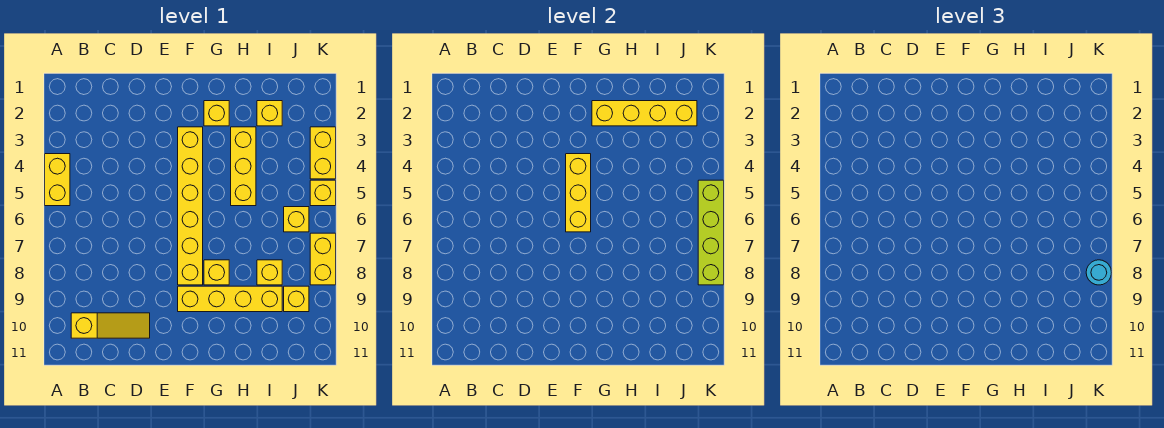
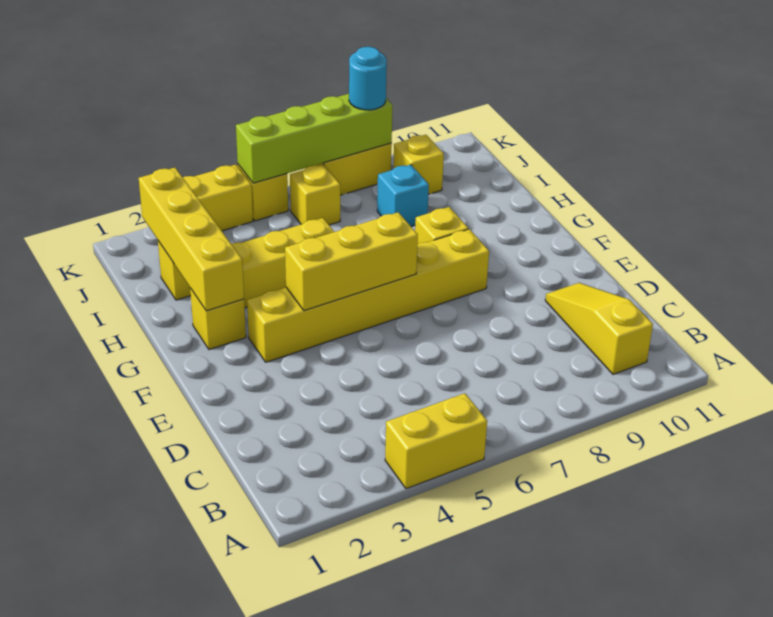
yellow 1x4 brick [178,286,282,312] -> none
yellow 1x1 brick [257,260,282,285] -> cyan 1x1 brick [377,165,429,226]

